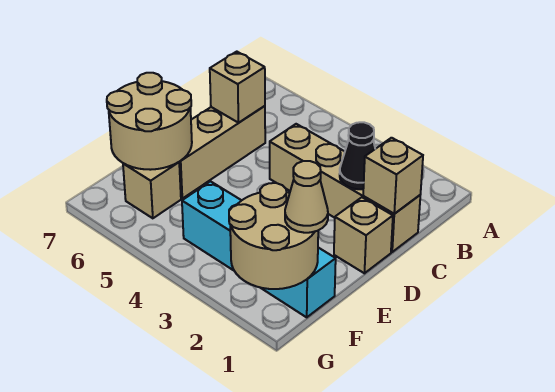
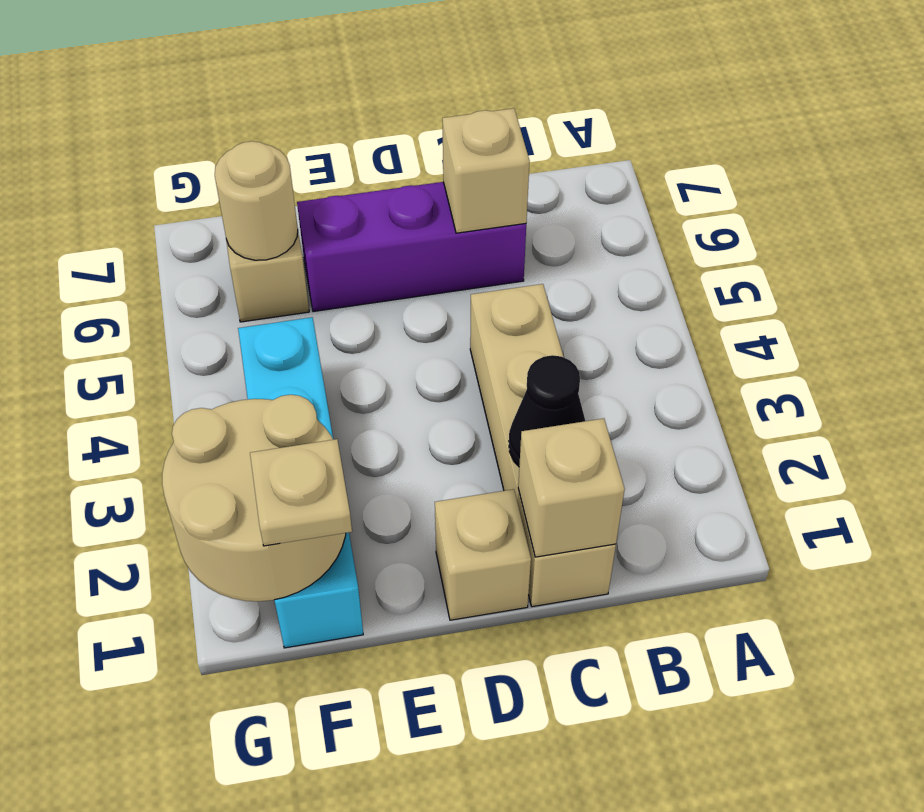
tan 1x3 brick [179,106,265,198] -> purple 1x3 brick [297,182,526,312]
tan 2x2 round brick [107,73,192,170] -> tan 1x1 round brick [215,141,298,260]
tan 1x1 cone [285,161,328,233] -> tan 1x1 plate [250,439,352,546]

